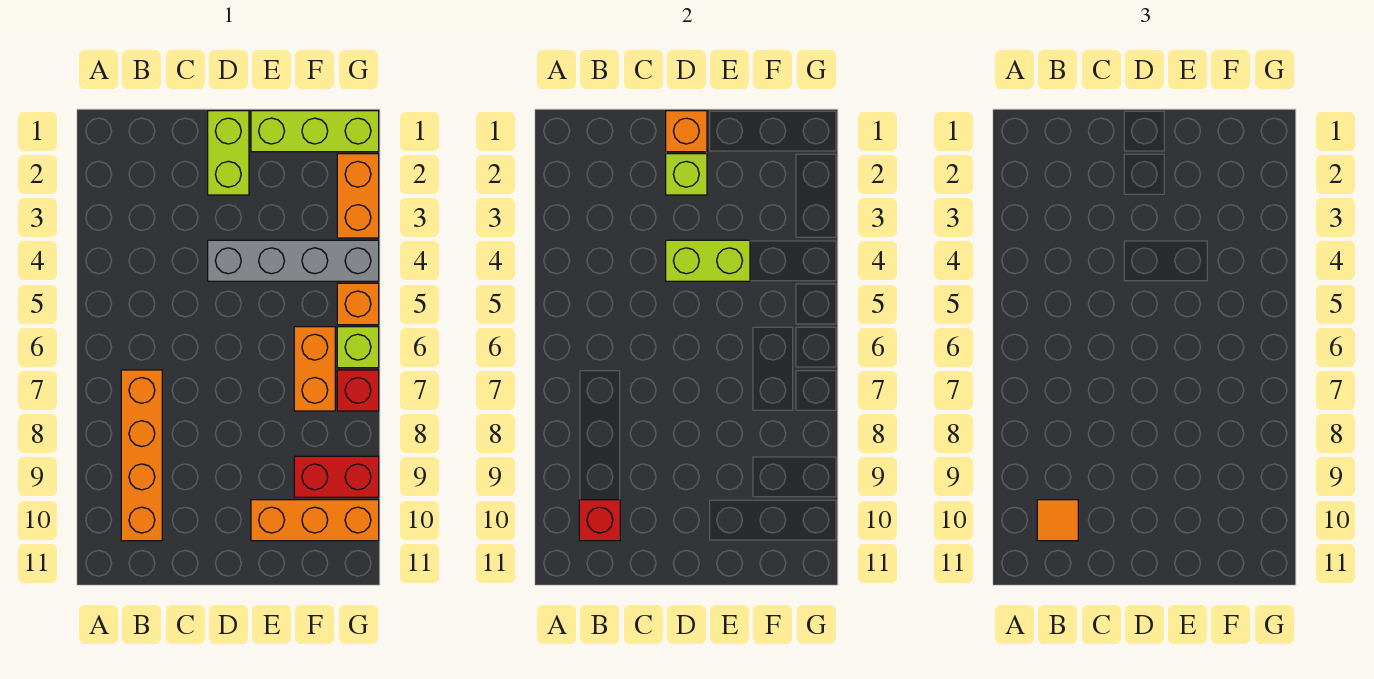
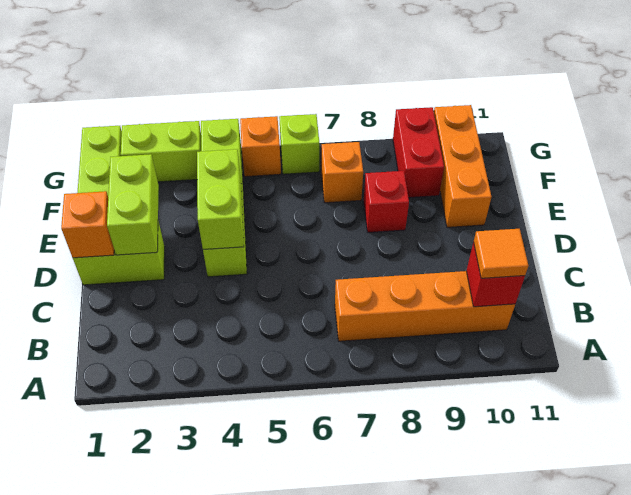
lime 1x1 brick [666,154,707,195] -> lime 1x2 brick [107,154,159,255]
grey 1x4 brick [208,240,379,281] -> lime 1x4 brick [201,119,247,277]
orange 1x2 brick [294,327,335,411] -> orange 1x1 brick [321,142,363,203]
orange 1x2 brick [337,154,379,238] -> lime 1x2 brick [121,121,201,182]
red 1x1 brick [337,370,379,411] -> red 1x1 brick moved to [364,171,409,232]

